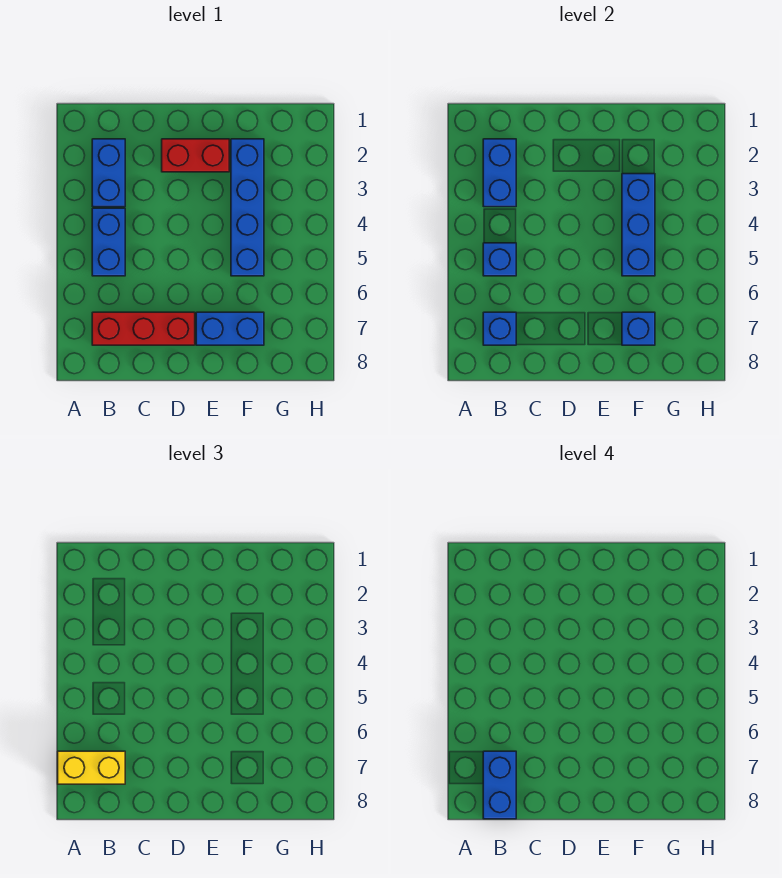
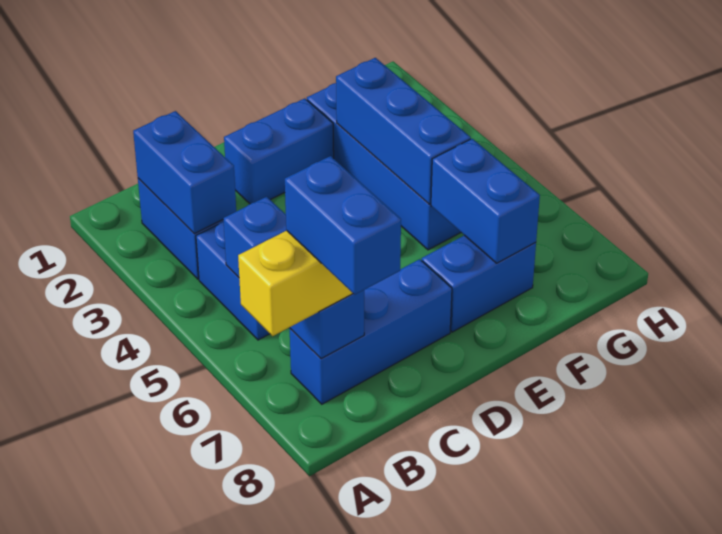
red 1x3 brick [92,312,195,345] -> blue 1x3 brick [290,259,452,404]
red 1x2 brick [162,139,229,172] -> blue 1x2 brick [224,98,334,204]
blue 1x1 brick [622,312,655,345] -> blue 1x2 brick [431,139,540,263]

